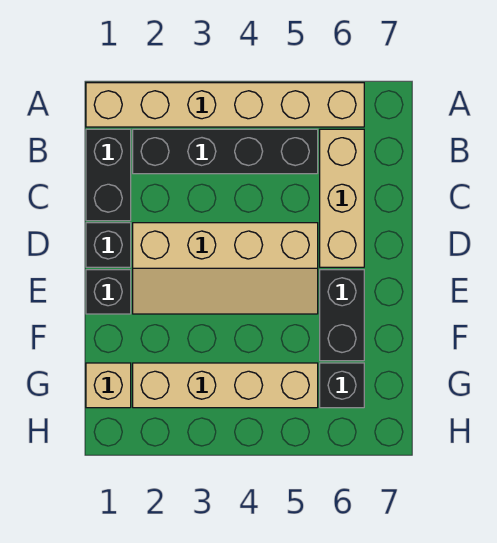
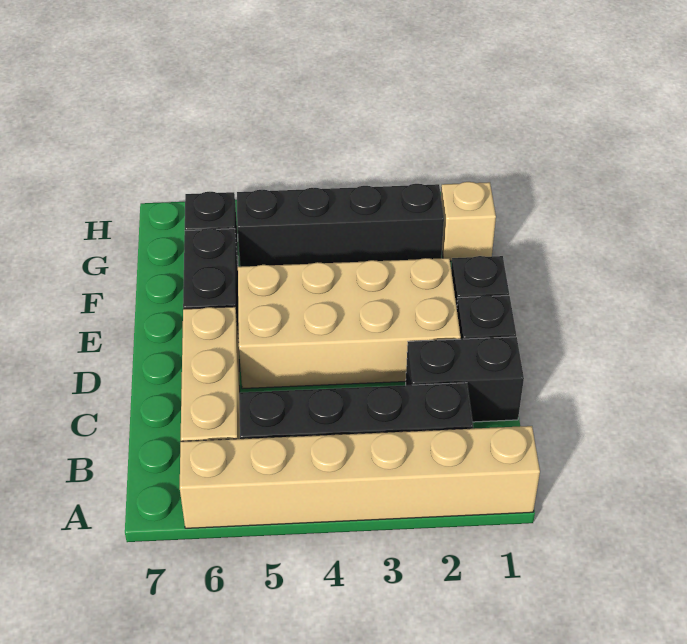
black 1x2 brick [86,129,131,221] -> black 1x2 brick turned to [406,337,524,422]
tan 2x4 slope [133,223,318,314] -> tan 2x4 brick [238,258,461,389]
tan 1x4 brick [133,363,318,408] -> black 1x4 brick [237,184,444,267]

